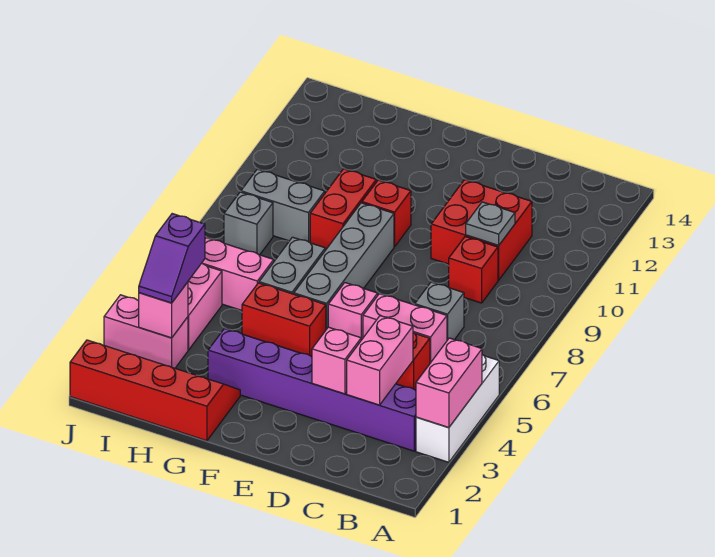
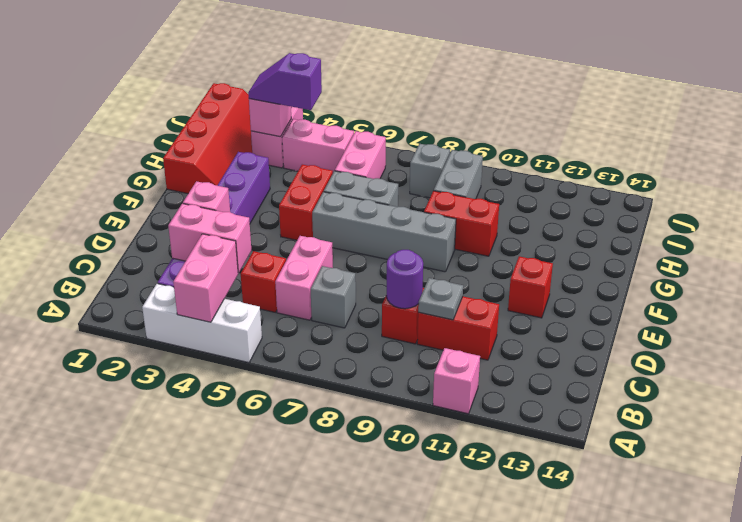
pink 1x2 brick [416,338,482,428] -> pink 1x2 brick turned to [173,234,238,322]
none -> purple 1x1 round brick [387,250,423,309]
red 2x2 brick [431,180,532,280] -> red 1x2 brick [417,296,499,360]
pink 1x1 brick [328,283,378,340] -> pink 1x1 brick moved to [433,348,480,414]
red 1x1 brick [362,180,411,247] -> red 1x1 brick moved to [508,256,553,318]

